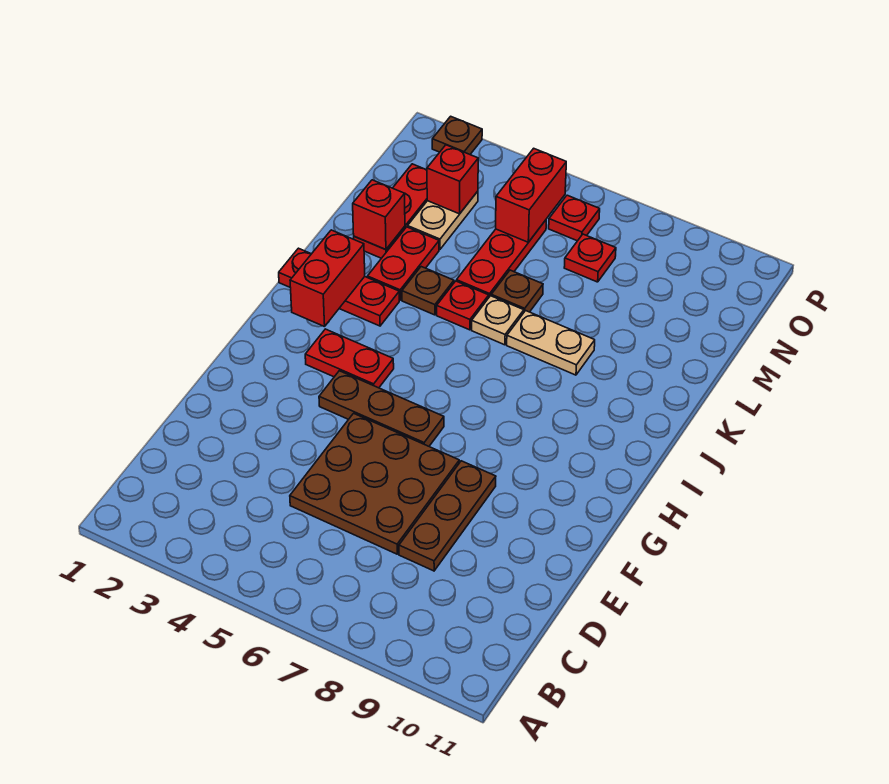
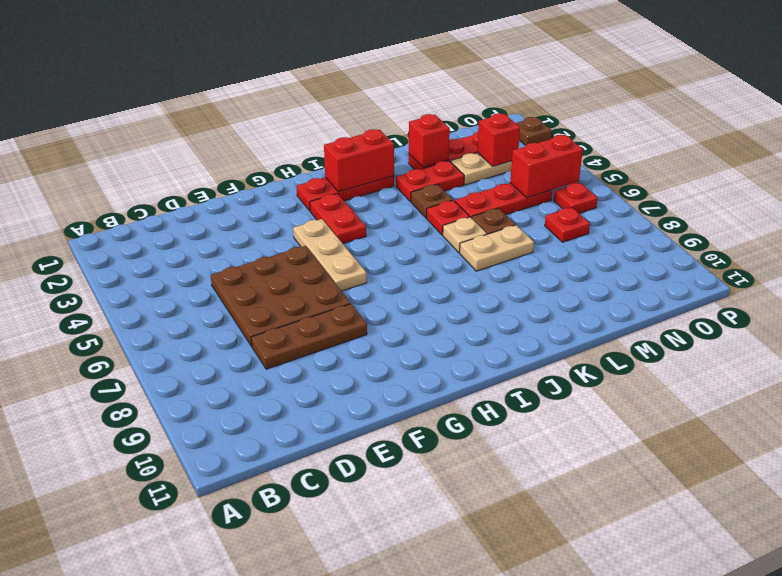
brown 1x3 plate [319,371,444,446] -> tan 1x3 plate [293,219,367,291]
red 1x3 plate [279,248,399,326] -> red 1x3 plate turned to [296,176,394,211]
tan 1x2 plate [507,311,595,375] -> tan 1x2 plate turned to [460,225,534,271]

